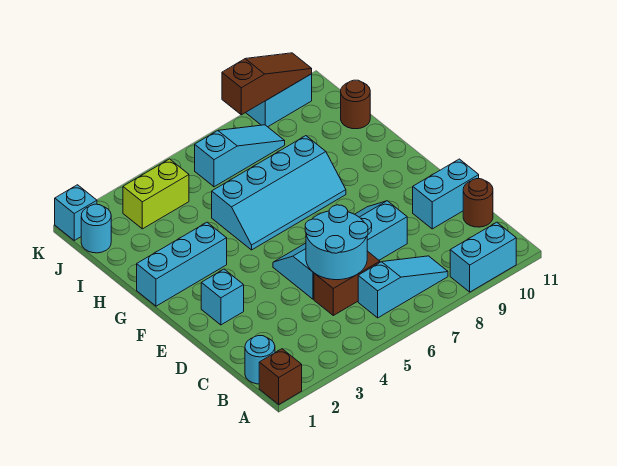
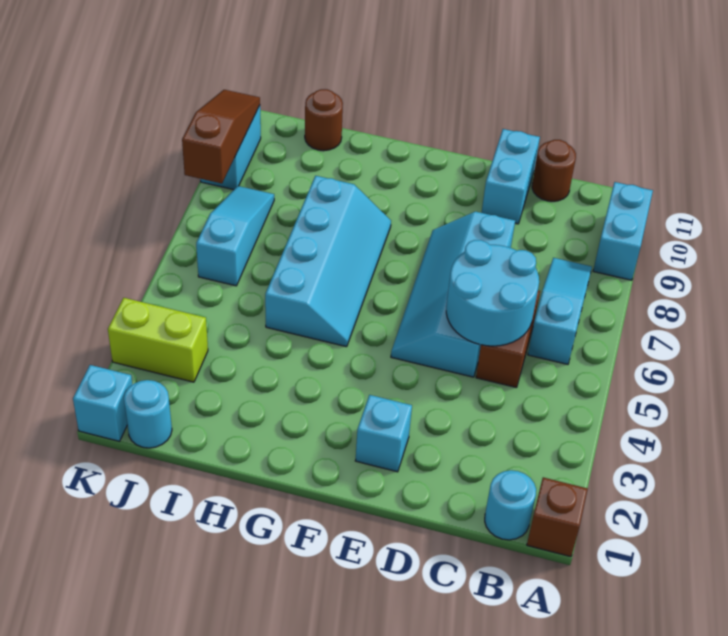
cyan 1x3 brick [137,222,227,306] -> none
lime 1x2 brick [123,159,189,229] -> lime 1x2 brick turned to [108,298,208,382]

